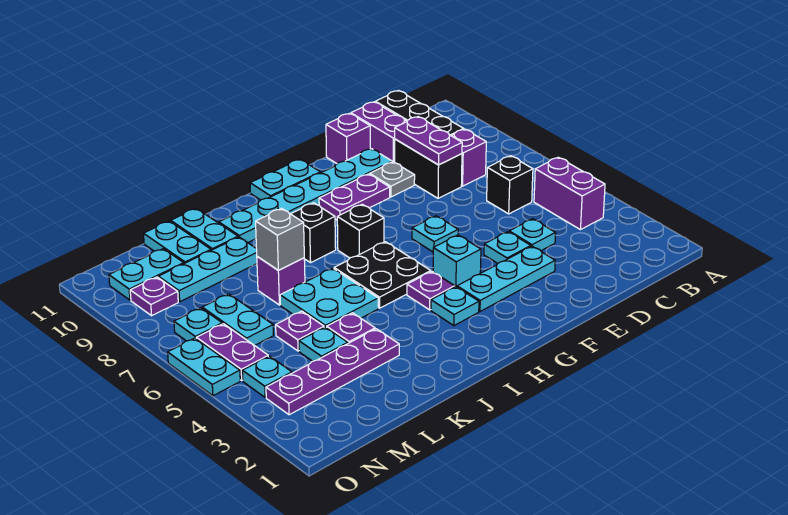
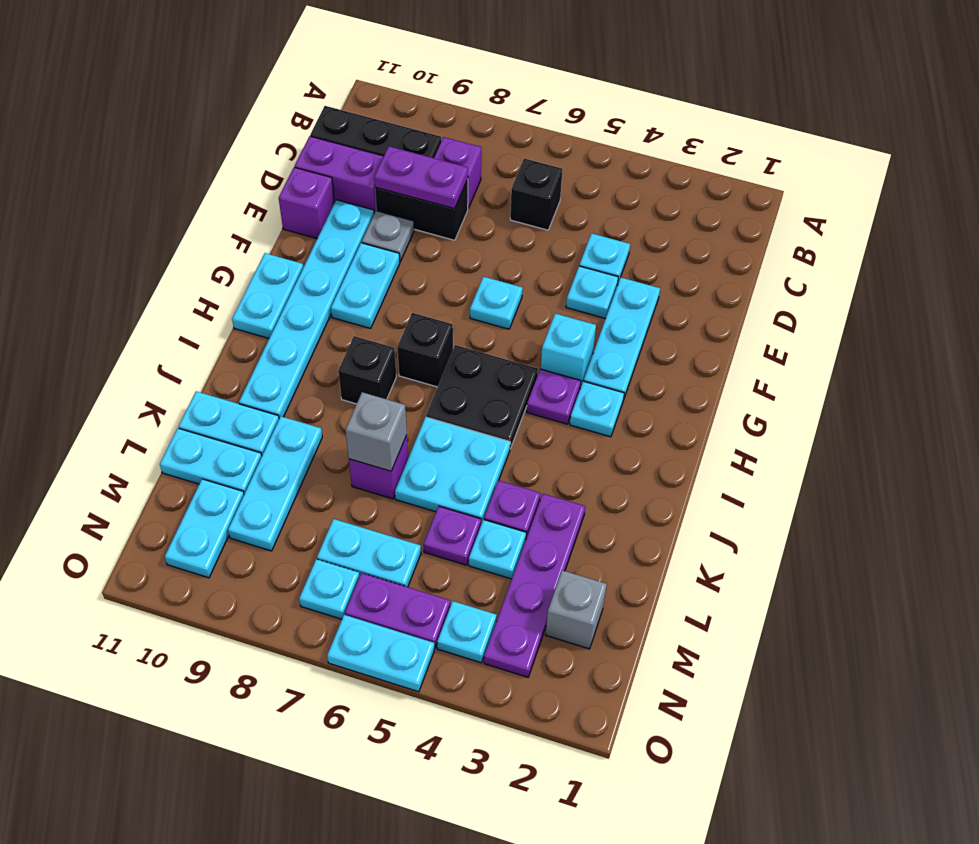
purple 1x2 brick [534,157,605,230] -> none
purple 1x2 plate [319,174,390,220] -> cyan 1x2 plate [331,243,400,328]
none -> grey 1x1 brick [545,570,607,649]
purple 1x1 plate [130,277,178,316] -> none

